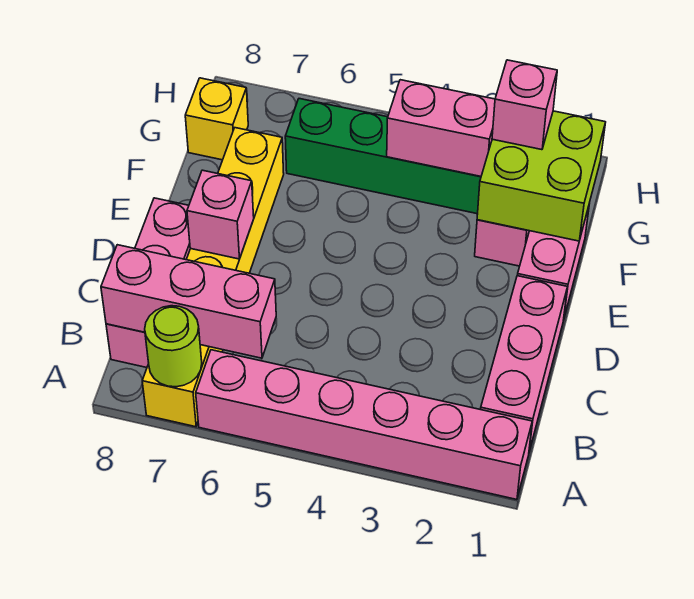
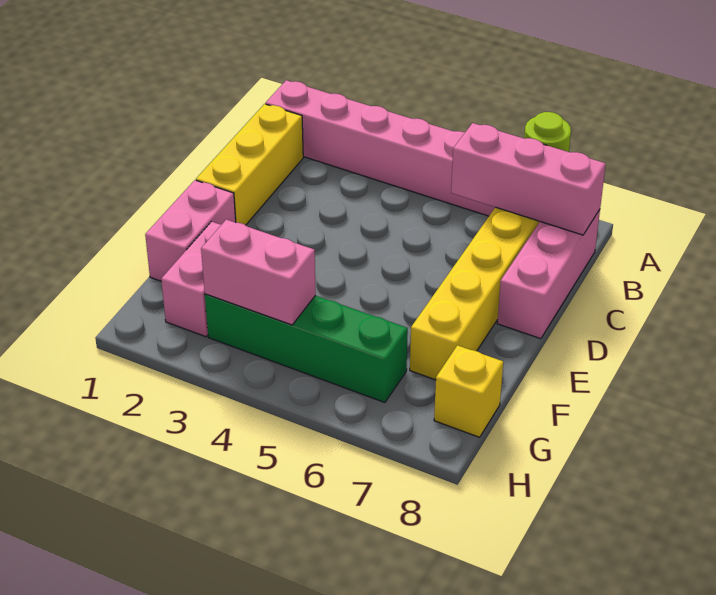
pink 1x3 brick [481,276,567,451] -> yellow 1x3 brick [196,104,303,225]
pink 1x1 brick [187,170,254,259] -> none
lime 2x2 brick [477,111,606,241] -> none
pink 1x1 brick [492,60,557,150] -> none

